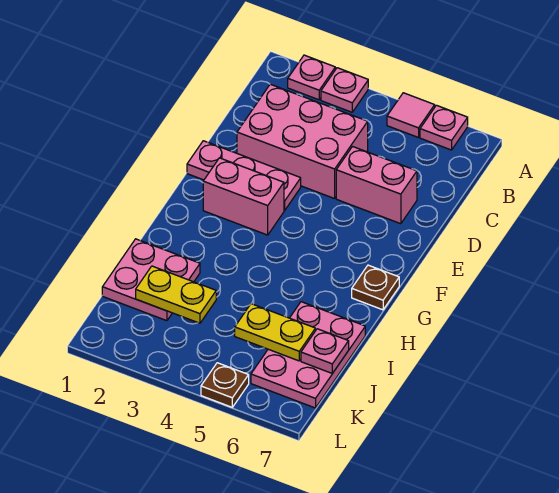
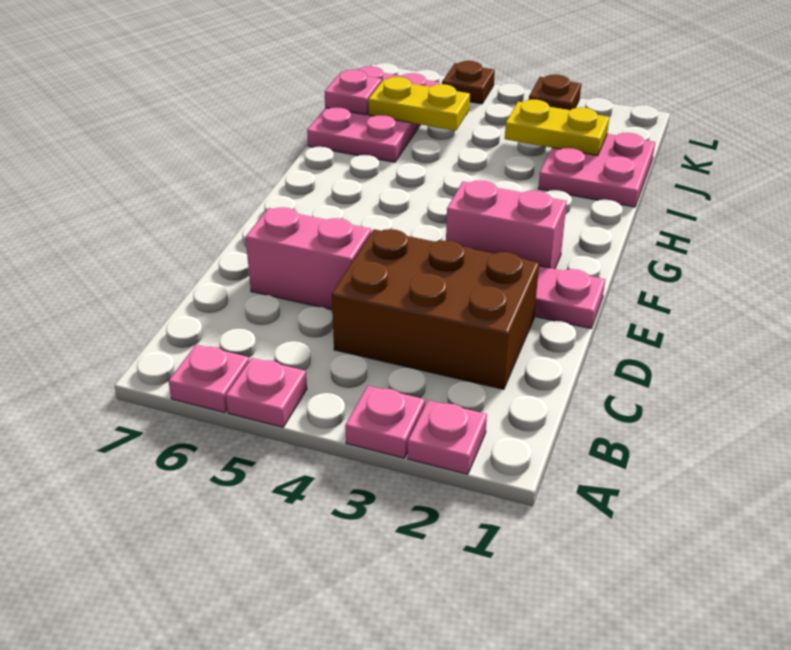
pink 1x1 tile [387,93,435,138] -> pink 1x1 plate [226,358,307,427]
pink 2x3 brick [237,84,368,199] -> brown 2x3 brick [332,229,539,389]
brown 1x1 plate [352,265,399,310] -> brown 1x1 plate moved to [529,75,581,110]

